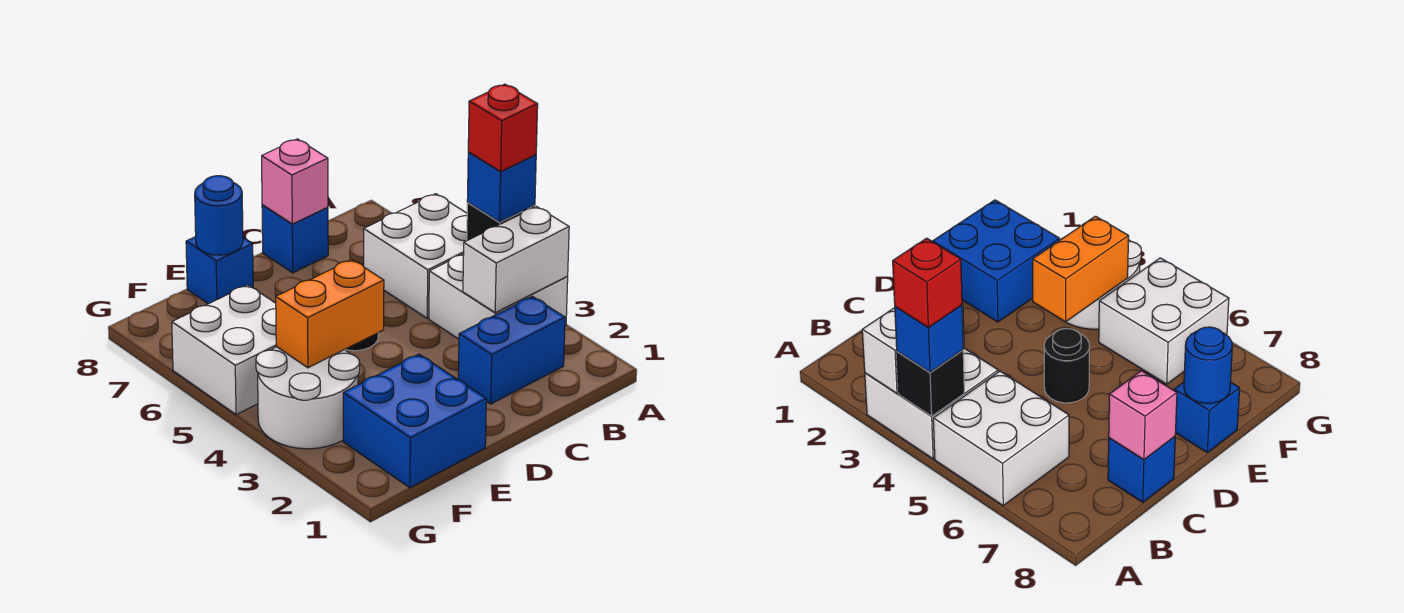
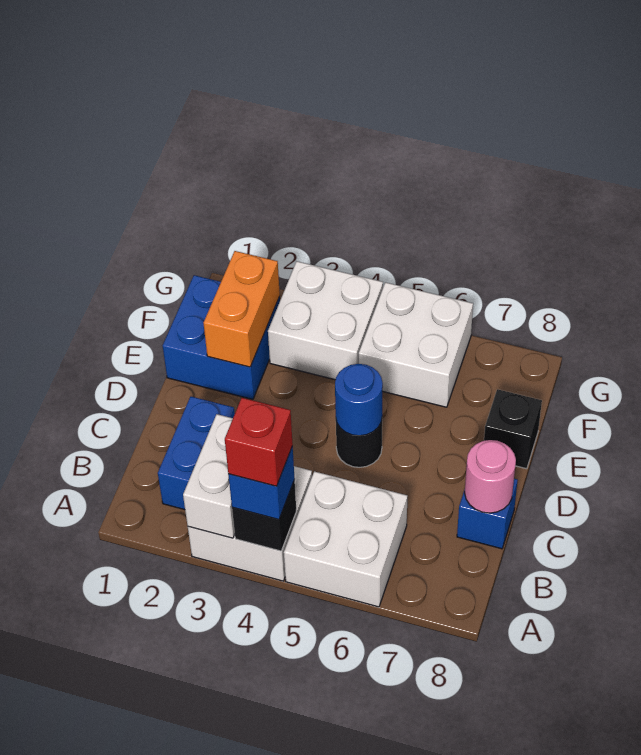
pink 1x1 brick [262,139,328,224] -> pink 1x1 round brick [465,440,516,513]
orange 1x2 brick [276,259,384,368] -> orange 1x2 brick moved to [204,251,280,367]
blue 1x1 brick [186,237,253,304] -> black 1x1 brick [484,389,542,469]
blue 1x1 round brick [195,176,243,255] -> blue 1x1 round brick moved to [335,364,383,436]
white 2x2 round brick [256,347,360,449] -> white 2x2 brick [268,261,383,380]

